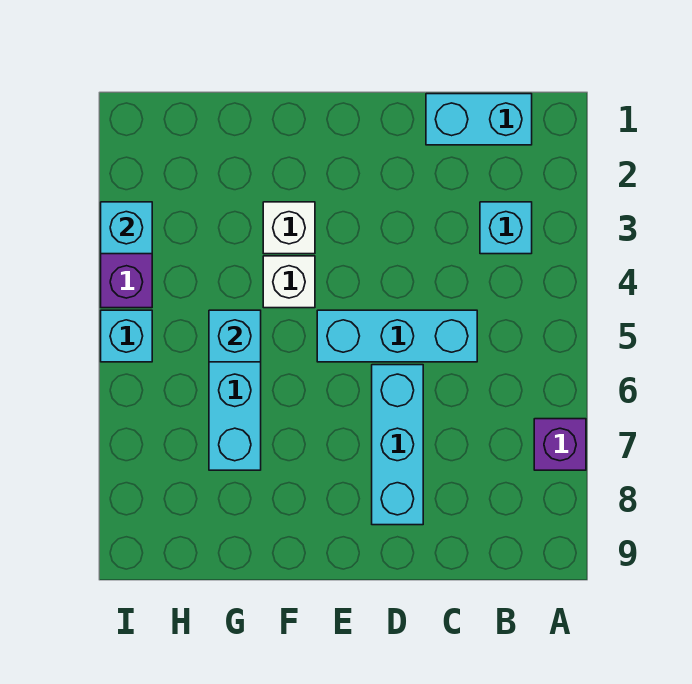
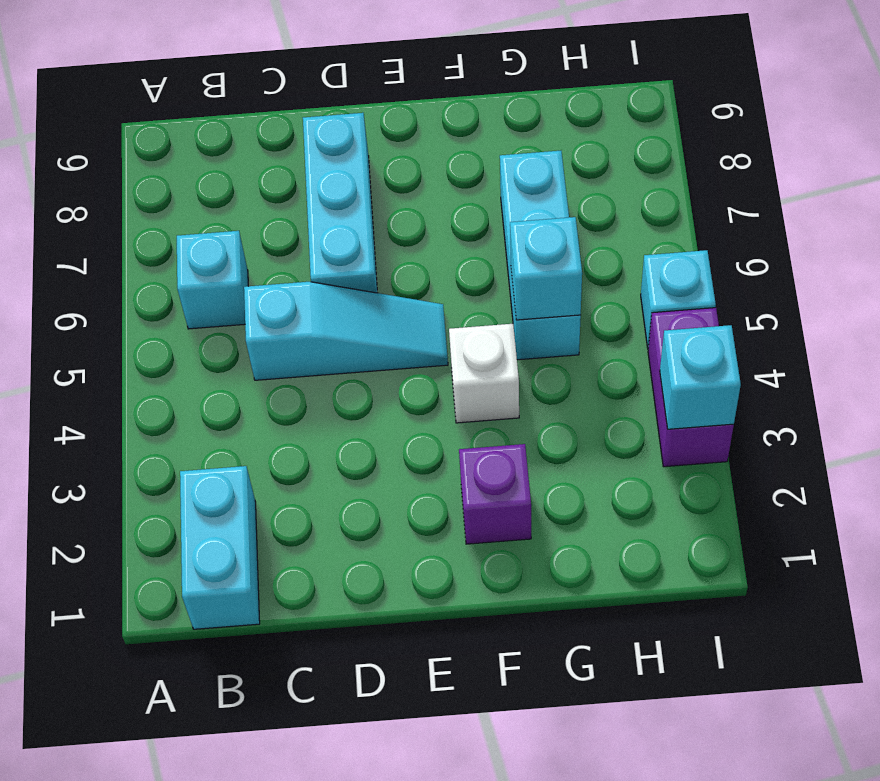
purple 1x1 brick [534,419,586,470] -> purple 1x1 brick moved to [459,444,531,544]
cyan 1x2 brick [426,94,532,145] -> cyan 1x2 brick turned to [180,466,260,629]
cyan 1x1 brick [480,202,532,254] -> cyan 1x1 brick moved to [177,231,248,329]
cyan 1x3 brick [317,310,477,362] -> cyan 1x3 slope [244,282,448,380]
white 1x1 brick [263,202,315,254] -> none

